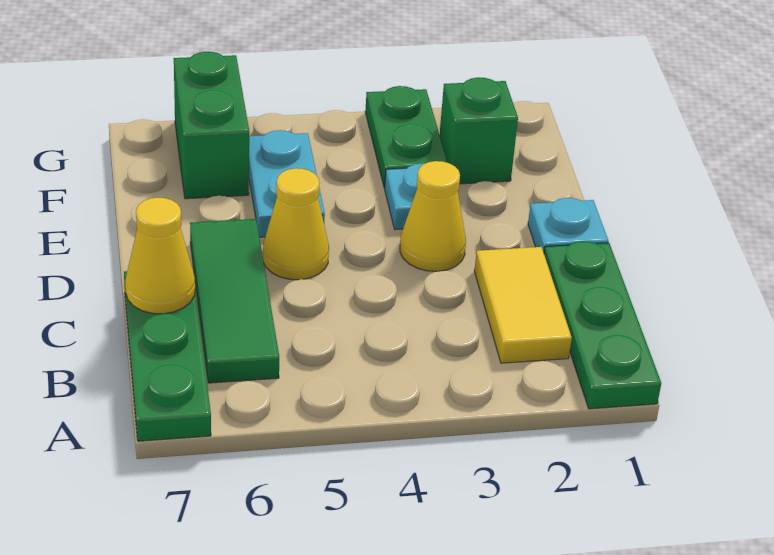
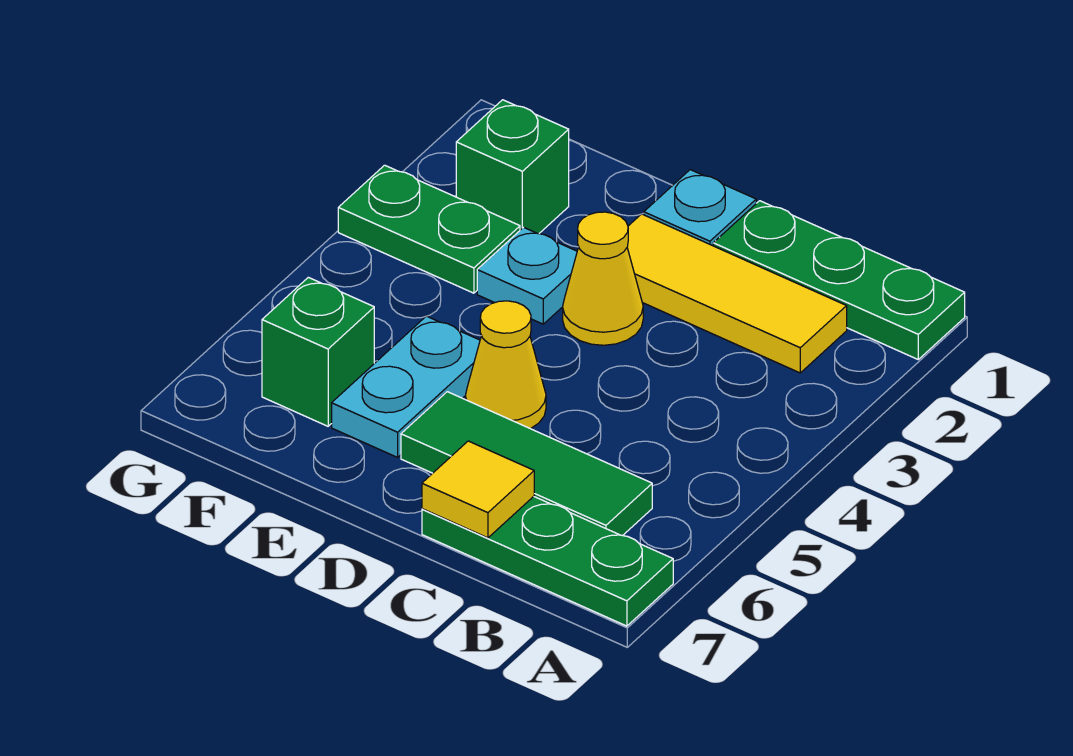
yellow 1x2 tile [474,247,572,363] -> yellow 1x3 tile [627,214,847,373]
yellow 1x1 cone [125,198,195,314] -> yellow 1x1 tile [422,441,534,538]
cyan 1x2 plate [249,130,325,237] -> cyan 1x2 plate turned to [332,316,480,457]
green 1x2 brick [174,52,249,199] -> green 1x1 brick [262,277,374,426]

